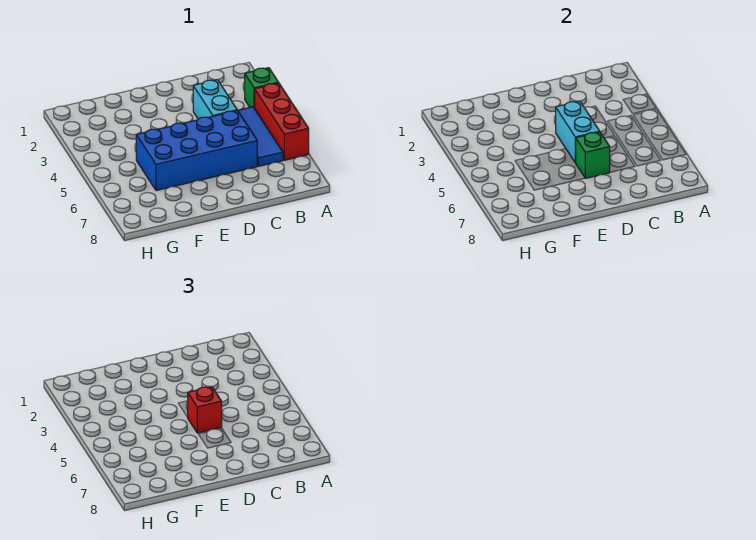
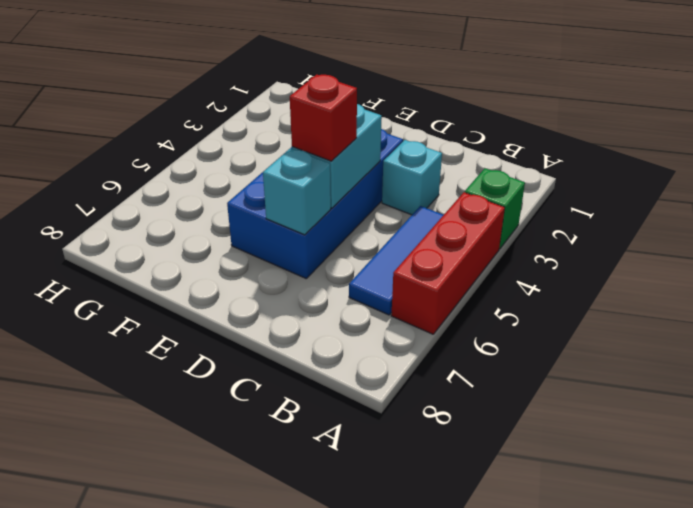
cyan 1x2 brick [193,80,237,119] -> cyan 1x1 brick [382,140,442,215]
blue 2x4 brick [136,110,257,191] -> blue 2x4 brick turned to [227,129,403,278]
green 1x1 brick [576,132,610,178] -> cyan 1x1 brick [263,148,331,235]

